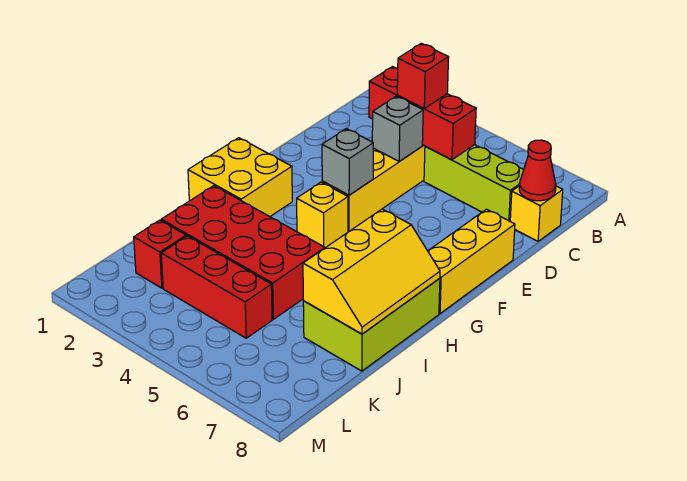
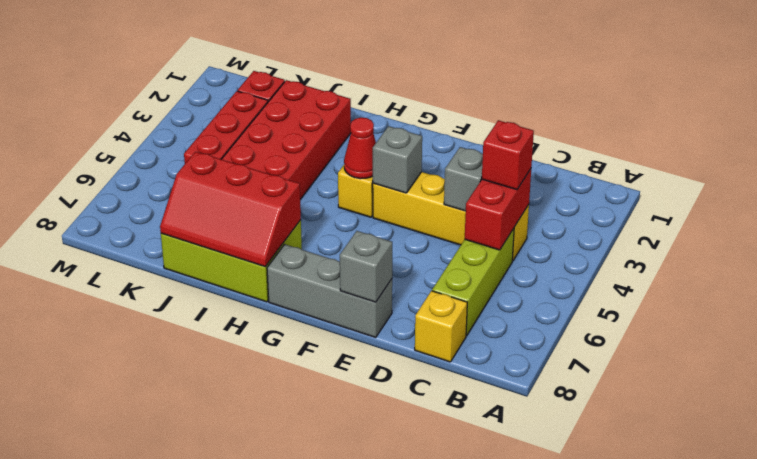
red 1x3 brick [369,67,476,160] -> red 1x2 brick [465,169,531,250]
red 1x1 cone [519,140,556,201] -> red 1x1 cone moved to [344,117,376,179]
yellow 1x3 brick [428,209,515,313] -> grey 1x3 brick [267,244,392,337]
none -> grey 1x1 brick [340,231,392,302]
yellow 2x2 brick [188,138,292,217] -> none
yellow 2x3 slope [303,209,440,334] -> red 2x3 slope [160,152,301,267]

